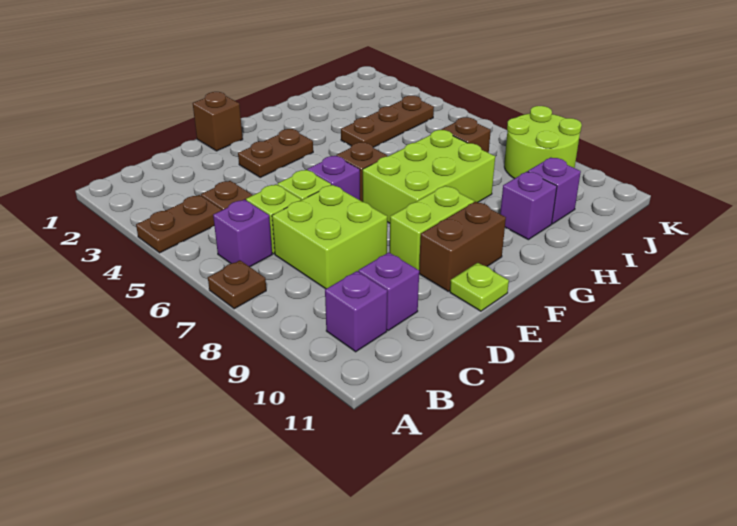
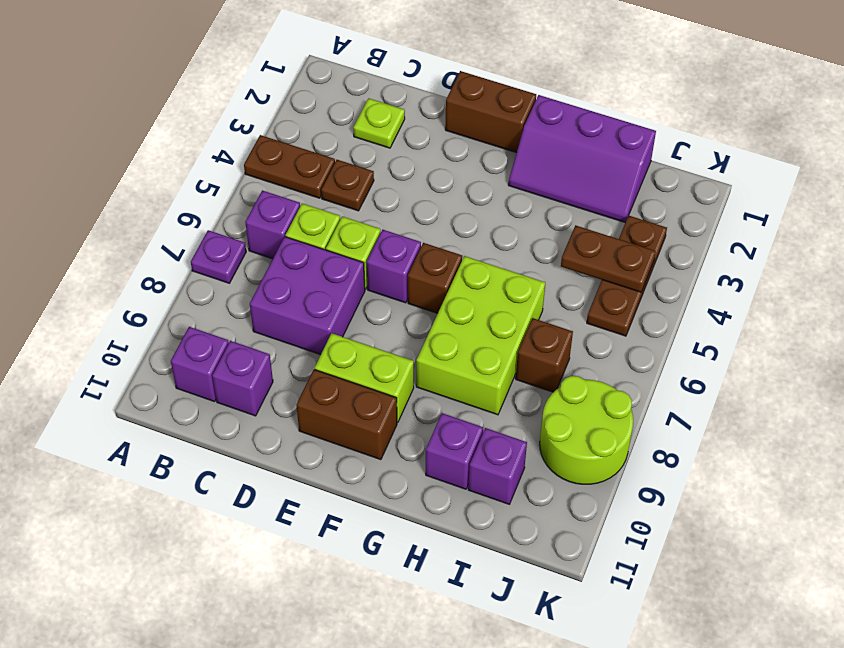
brown 1x1 plate [208,260,266,309] -> purple 1x1 plate [191,230,246,283]
lime 2x2 brick [272,185,387,289] -> purple 2x2 brick [250,237,365,355]
brown 1x1 brick [193,92,243,151] -> brown 1x2 brick [445,71,536,153]
brown 1x2 plate [238,129,313,177] -> brown 1x2 plate moved to [561,225,656,292]
lime 1x1 plate [450,263,509,311] -> lime 1x1 plate moved to [353,98,405,148]
lime 2x3 brick [363,130,495,223] -> lime 2x3 brick turned to [416,256,545,415]
none -> purple 2x3 slope [508,95,656,223]
brown 1x3 plate [341,96,434,147] -> brown 1x3 plate turned to [587,216,667,336]

